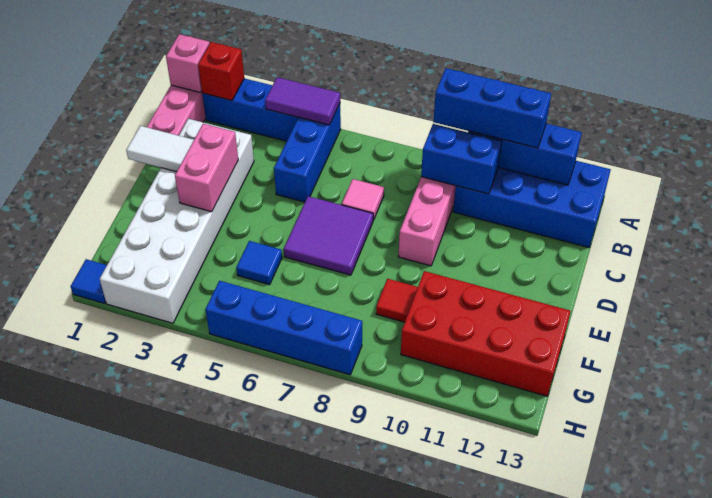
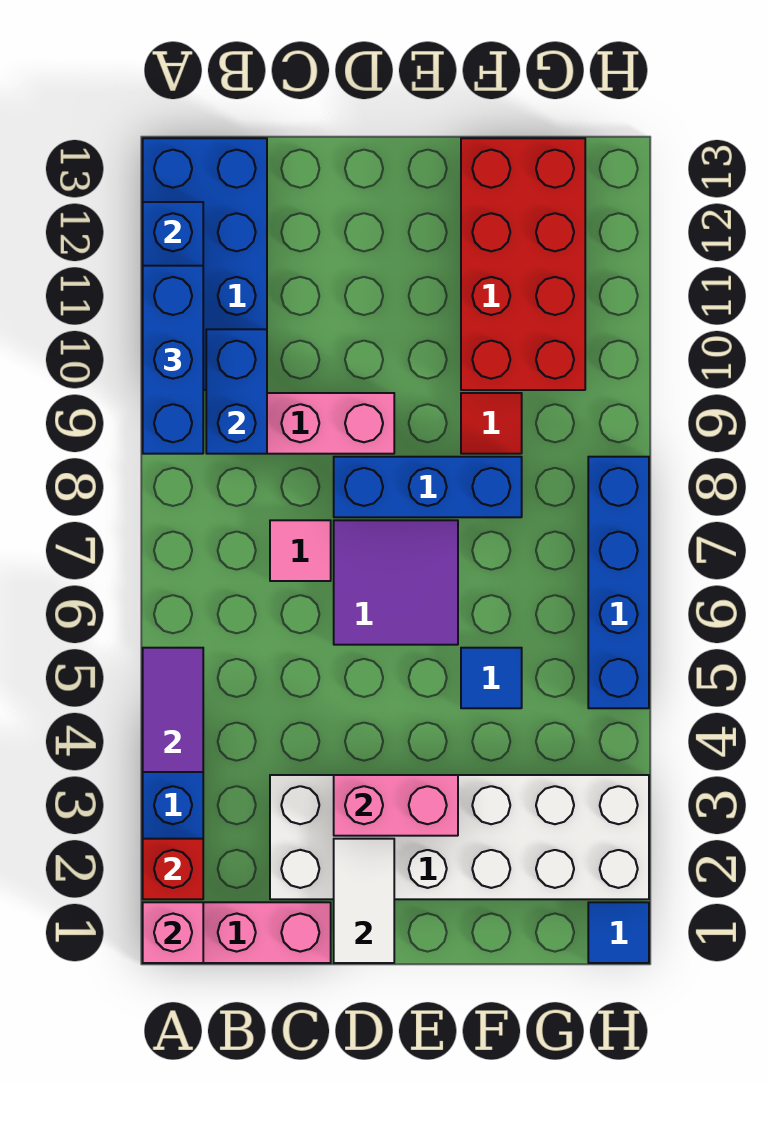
blue 1x3 brick [274,104,341,202] -> blue 1x3 brick moved to [334,457,522,517]

